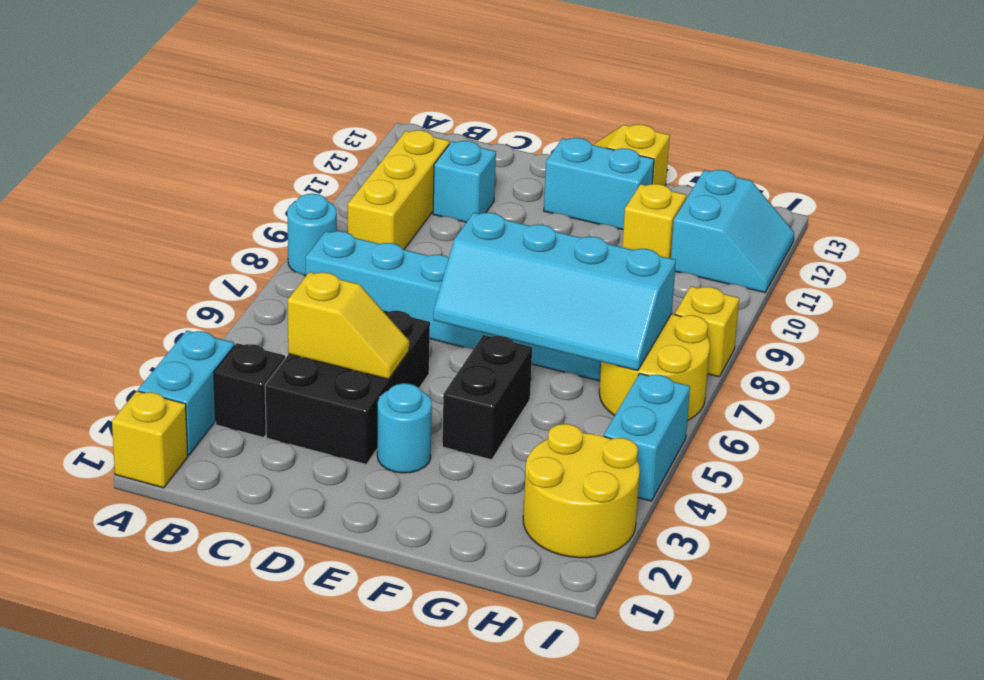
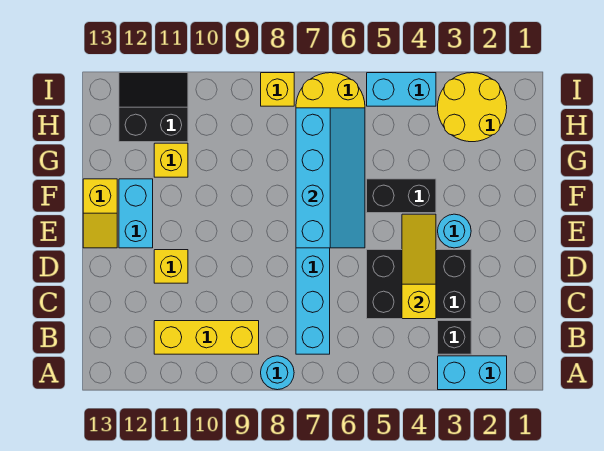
yellow 1x1 brick [112,391,188,488] -> yellow 1x1 brick moved to [154,250,188,283]
yellow 1x2 slope [288,272,409,379] -> yellow 1x3 slope [402,214,436,319]
cyan 1x1 brick [433,141,496,222] -> none
cyan 2x2 slope [671,170,794,292] -> black 2x2 slope [119,73,188,142]

